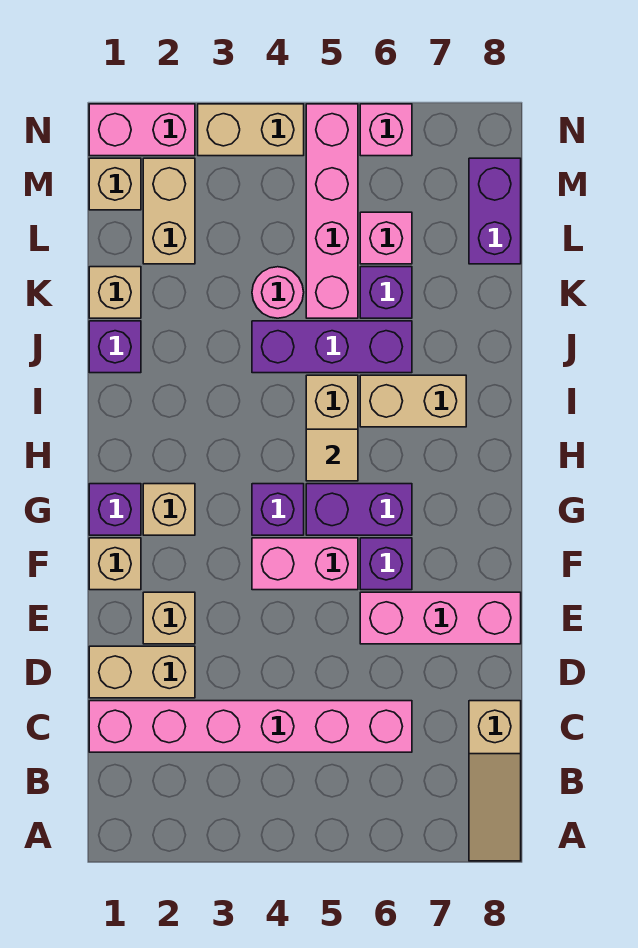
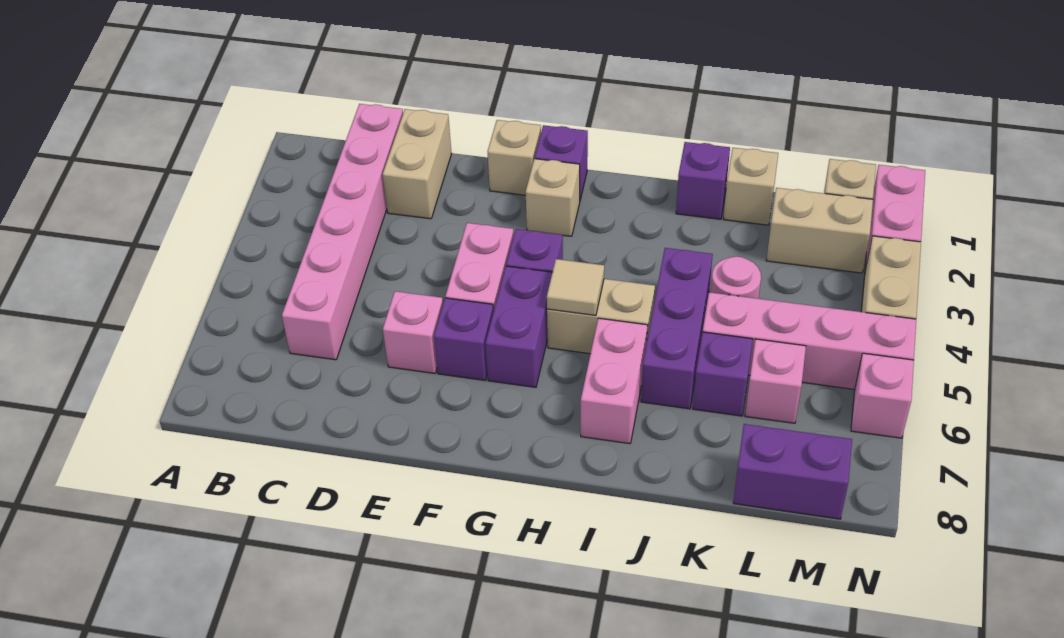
tan 1x3 slope [469,701,521,861] -> none
tan 1x1 brick [143,592,195,644] -> none
pink 1x3 brick [360,592,521,644] -> pink 1x1 brick [383,291,443,373]
tan 1x2 brick [360,375,466,427] -> pink 1x2 brick [581,318,648,444]

